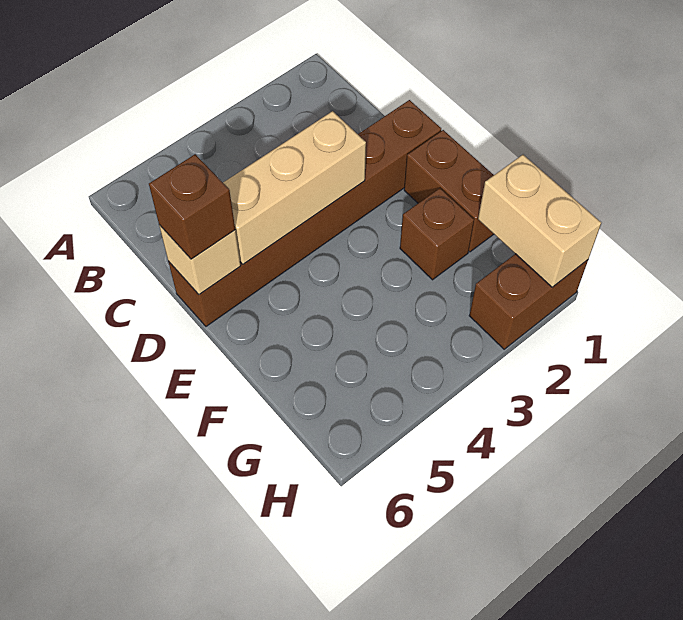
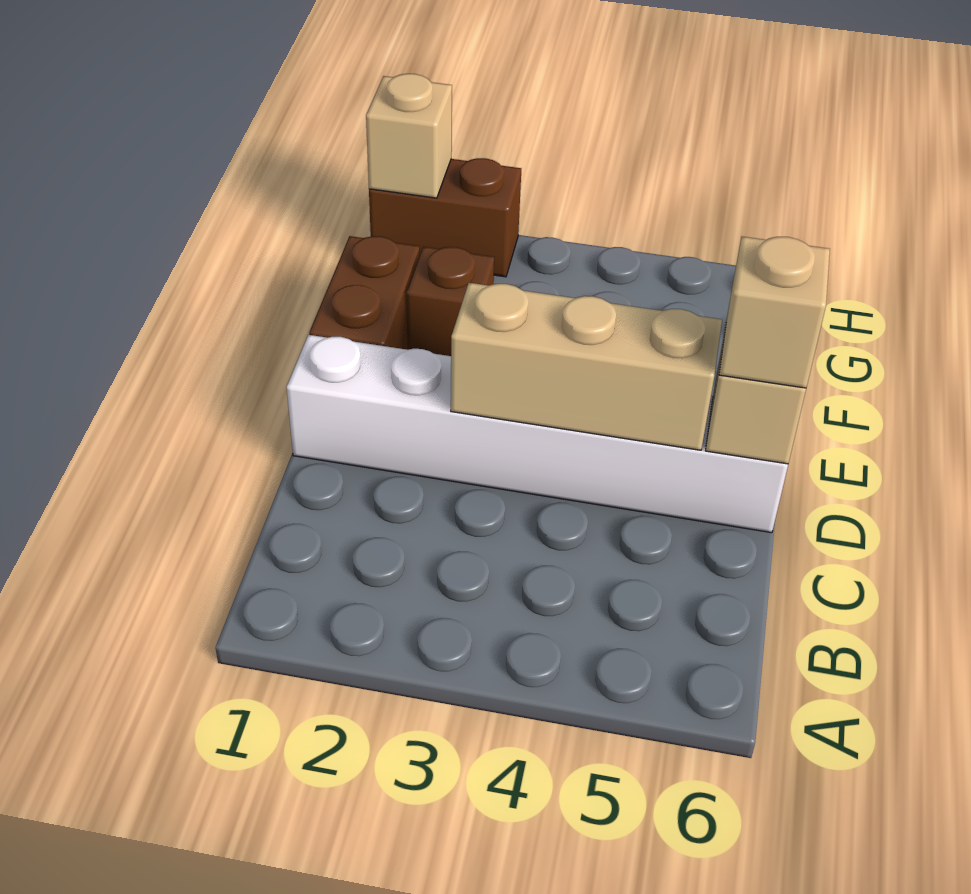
brown 1x6 brick [168,100,441,326] -> white 1x6 brick [287,335,788,533]
brown 1x1 brick [149,154,235,259] -> tan 1x1 brick [719,237,830,388]
tan 1x2 brick [478,155,601,287] -> tan 1x1 brick [366,74,452,198]

